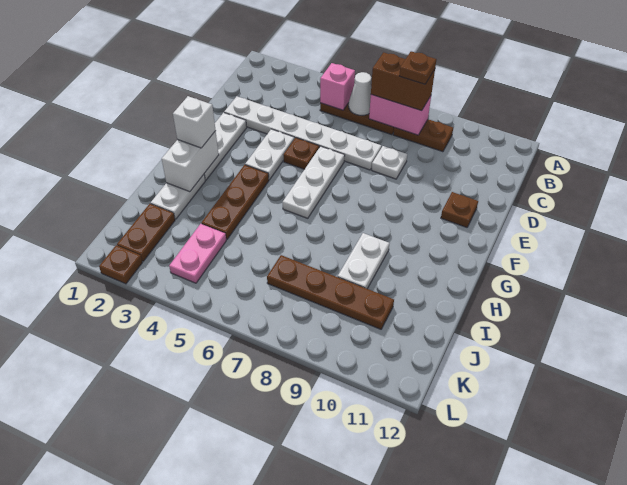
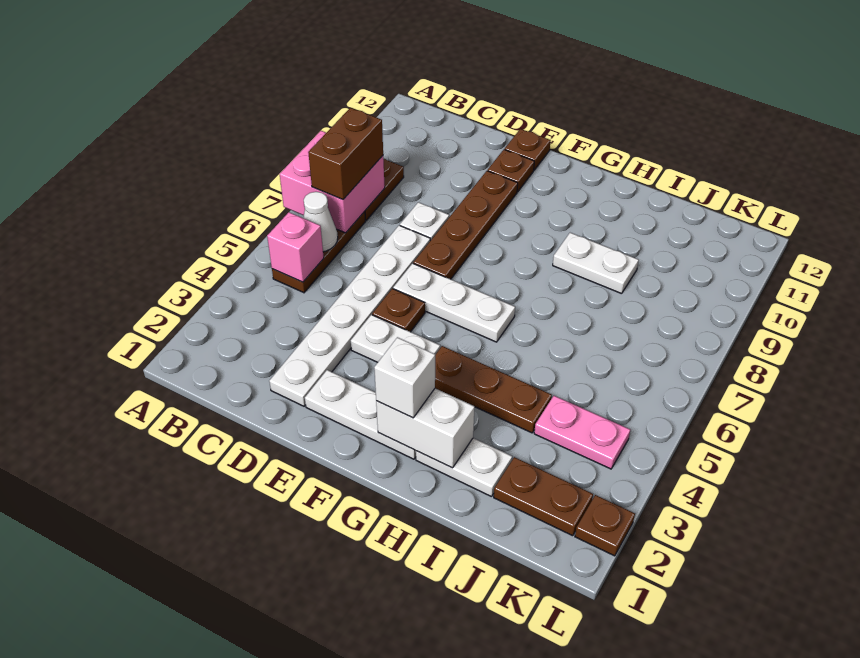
pink 1x2 brick [369,95,431,135] -> pink 2x2 brick [280,131,385,233]
brown 1x1 plate [399,51,436,84] -> brown 1x1 plate moved to [505,129,551,170]
brown 1x4 plate [267,255,394,329] -> brown 1x4 plate moved to [413,171,518,279]

